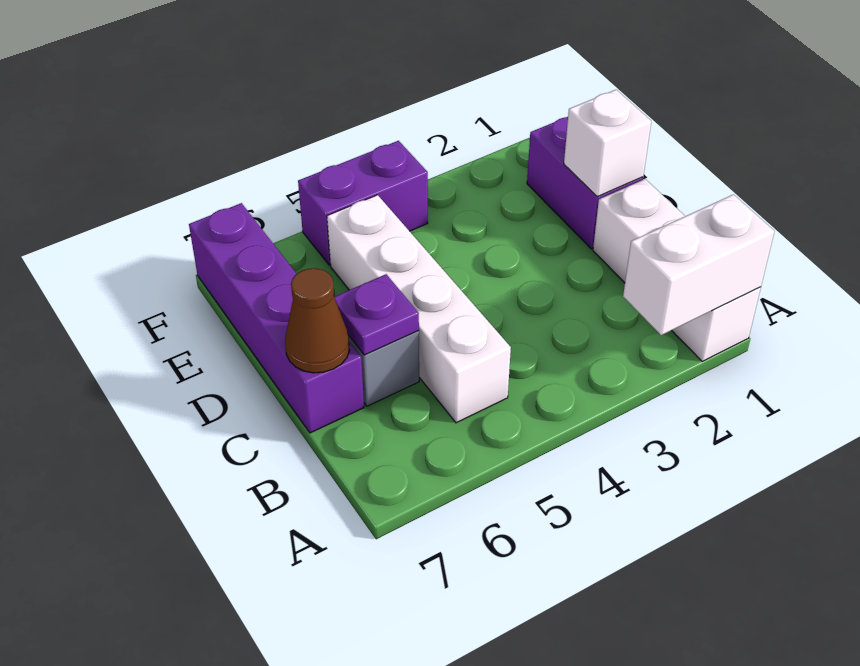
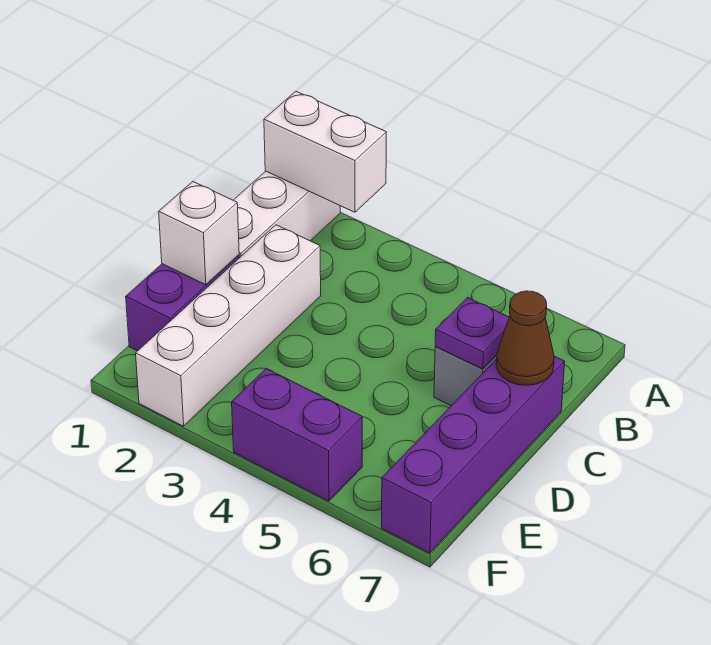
white 1x4 brick [327,195,511,423] -> white 1x4 brick moved to [136,225,321,426]

